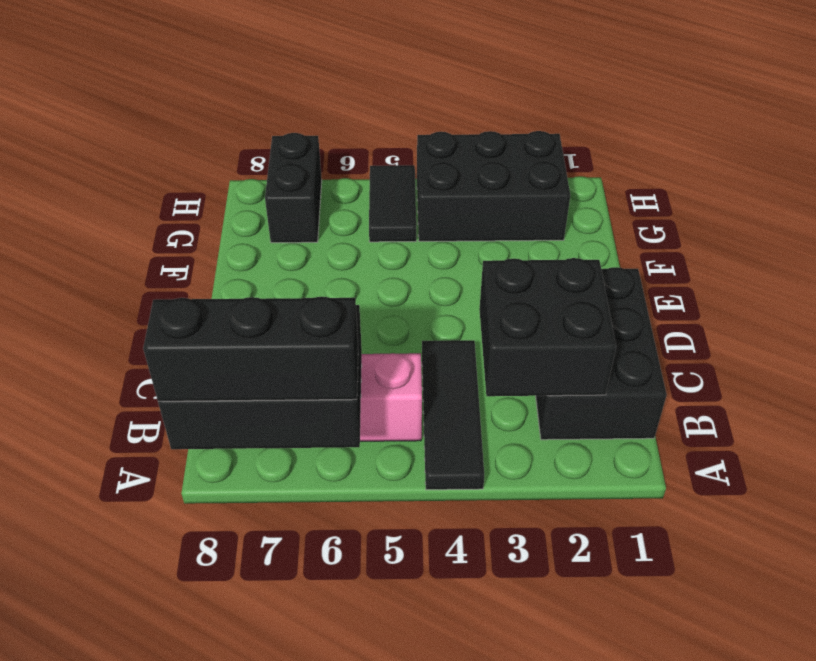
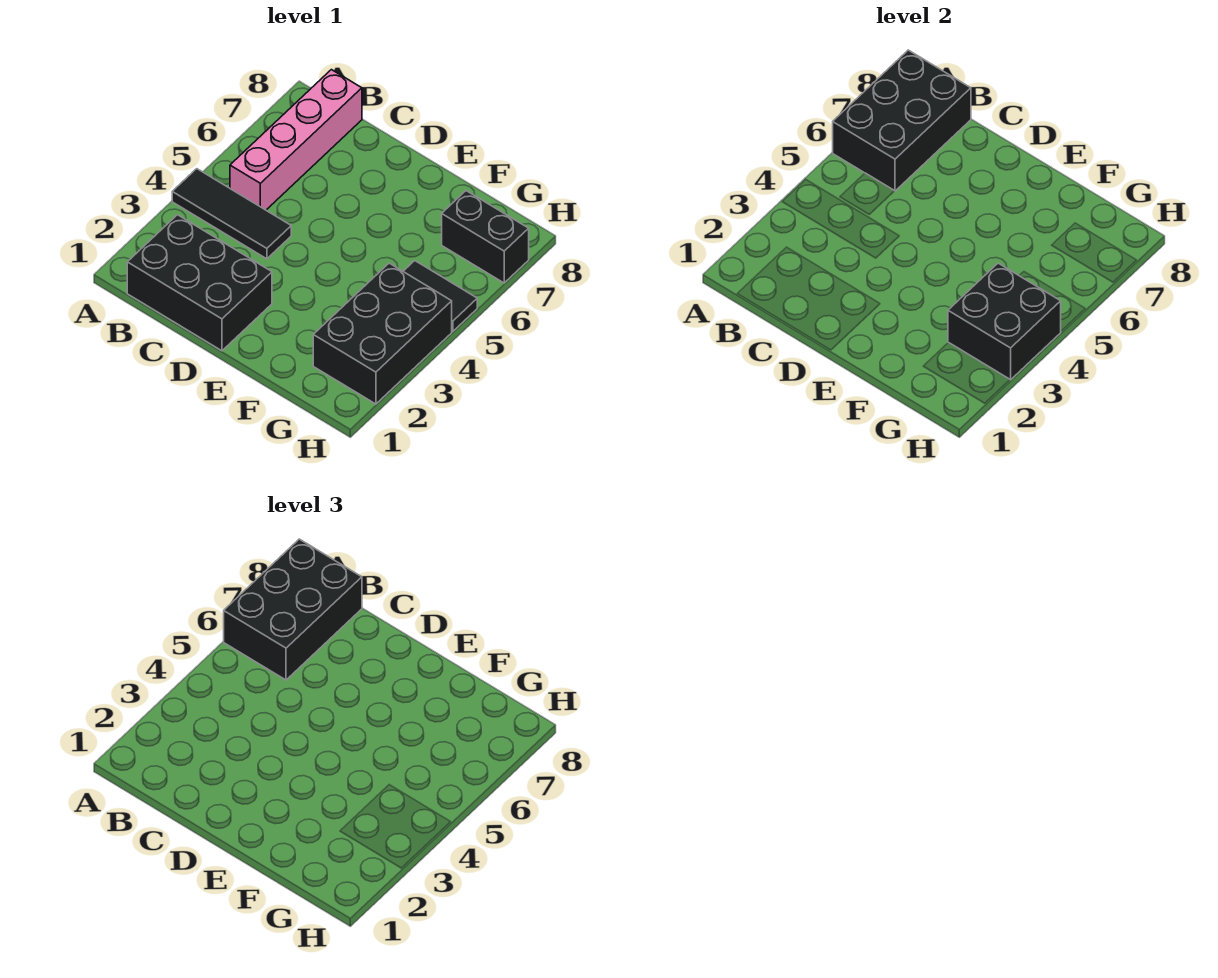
black 1x3 brick [143,297,358,401] -> black 2x3 brick [224,539,362,680]
black 2x2 brick [479,258,616,396] -> black 2x2 brick moved to [948,263,1061,380]

